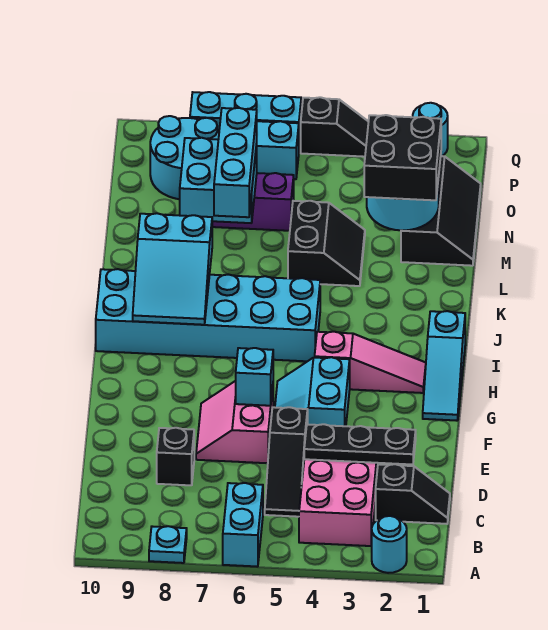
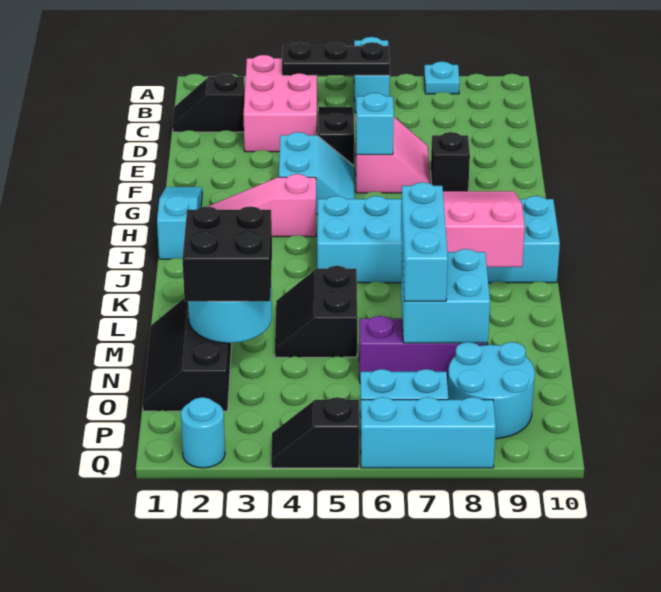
cyan 1x1 round brick [372,516,407,573] -> none
black 1x3 plate [304,424,416,465] -> black 1x3 plate moved to [282,42,390,76]
black 1x1 brick [157,428,194,485] -> black 1x1 brick moved to [431,132,470,191]
cyan 2x3 slope [133,213,212,325] -> pink 2x3 slope [443,191,525,267]

